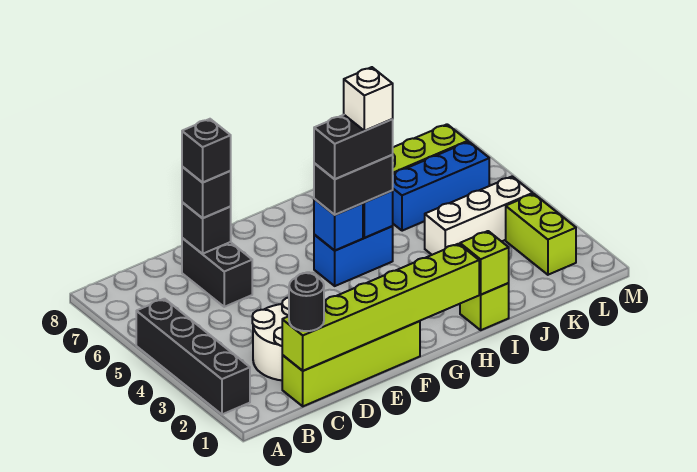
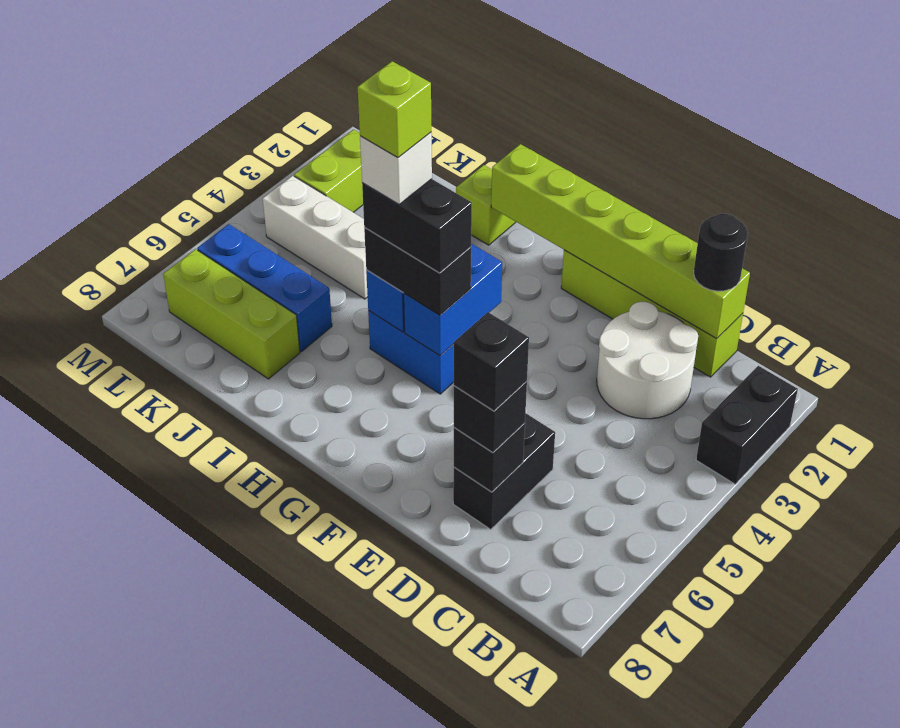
black 1x4 brick [136,299,250,414] -> black 1x2 brick [696,366,798,484]
blue 1x1 brick [314,199,363,250] -> blue 1x2 brick [404,244,502,355]
lime 1x1 brick [460,231,509,295] -> lime 1x1 brick moved to [358,61,431,158]

